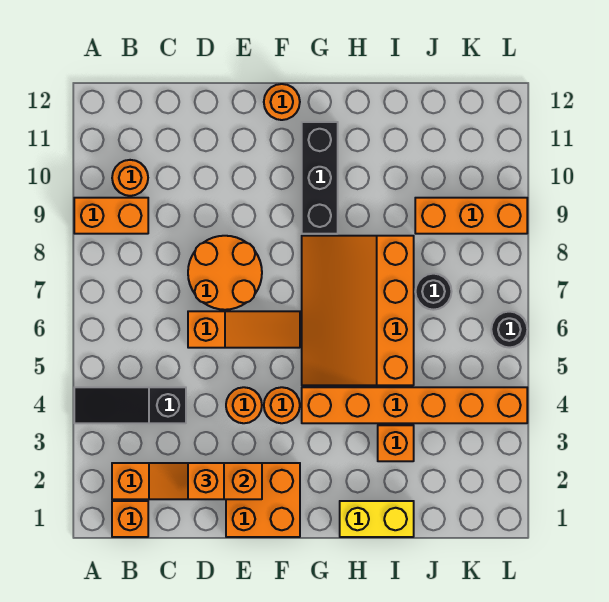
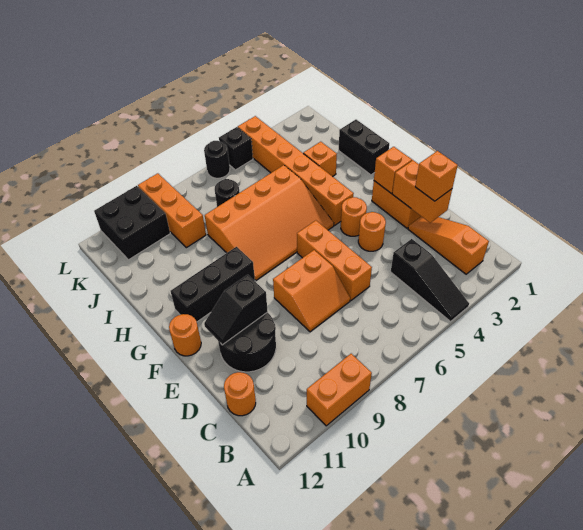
orange 1x2 brick [74,198,148,234] -> orange 1x2 brick turned to [307,354,372,426]
orange 1x1 brick [112,501,148,537] -> orange 1x1 brick moved to [374,147,412,193]
orange 1x1 round brick [112,160,148,196] -> orange 1x1 round brick moved to [224,372,256,416]
orange 1x3 slope [188,311,300,348] -> orange 1x3 brick [297,220,372,300]
orange 2x2 round brick [188,236,262,310] -> orange 2x2 slope [273,250,350,332]
none -> black 2x2 round brick [218,312,276,372]
none -> black 1x2 slope [204,275,268,345]
yellow 1x2 brick [340,501,414,537] -> black 1x2 brick [339,120,389,175]
none -> black 2x2 brick [94,186,170,260]
none -> black 1x1 brick [219,127,253,170]

